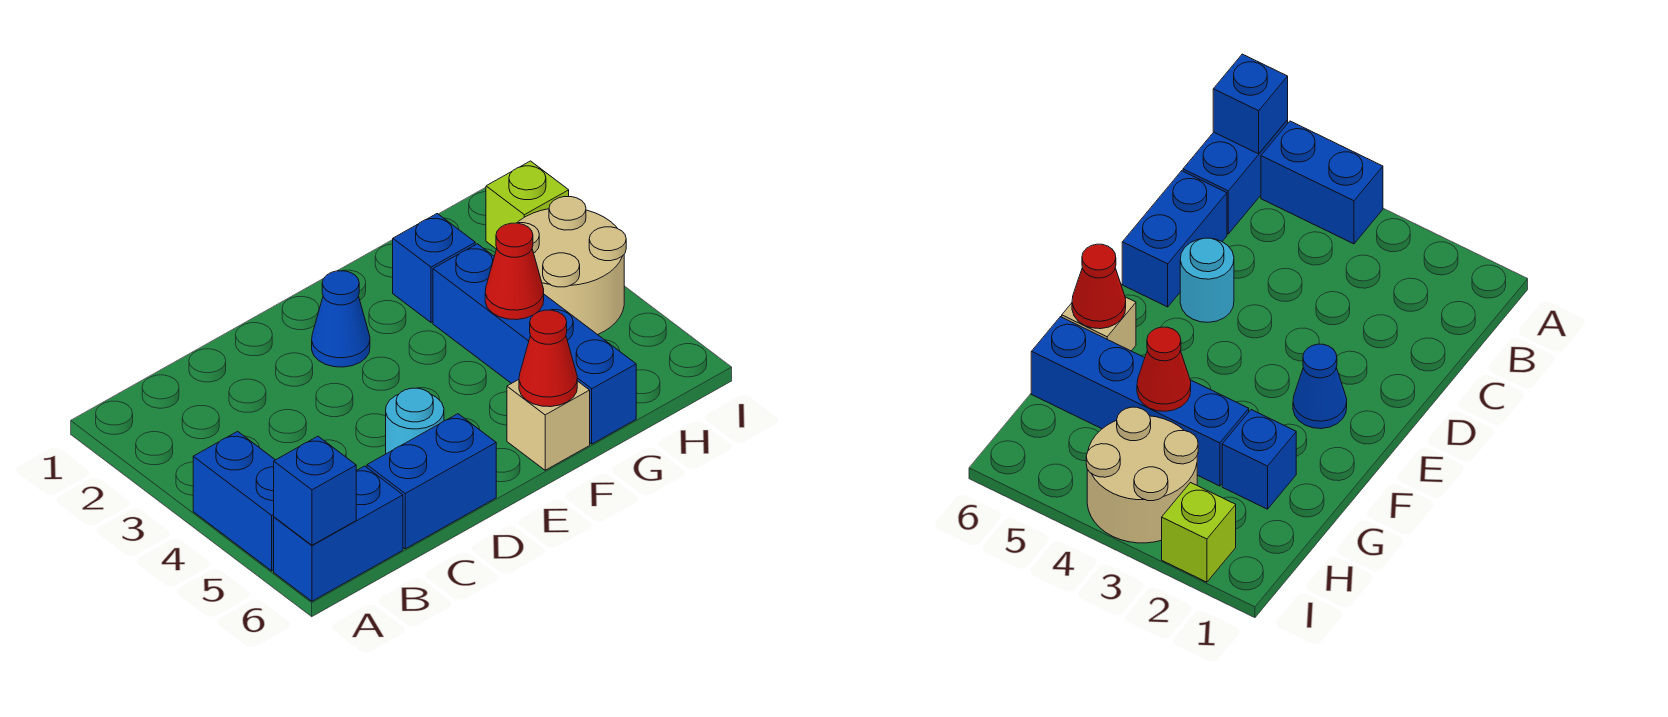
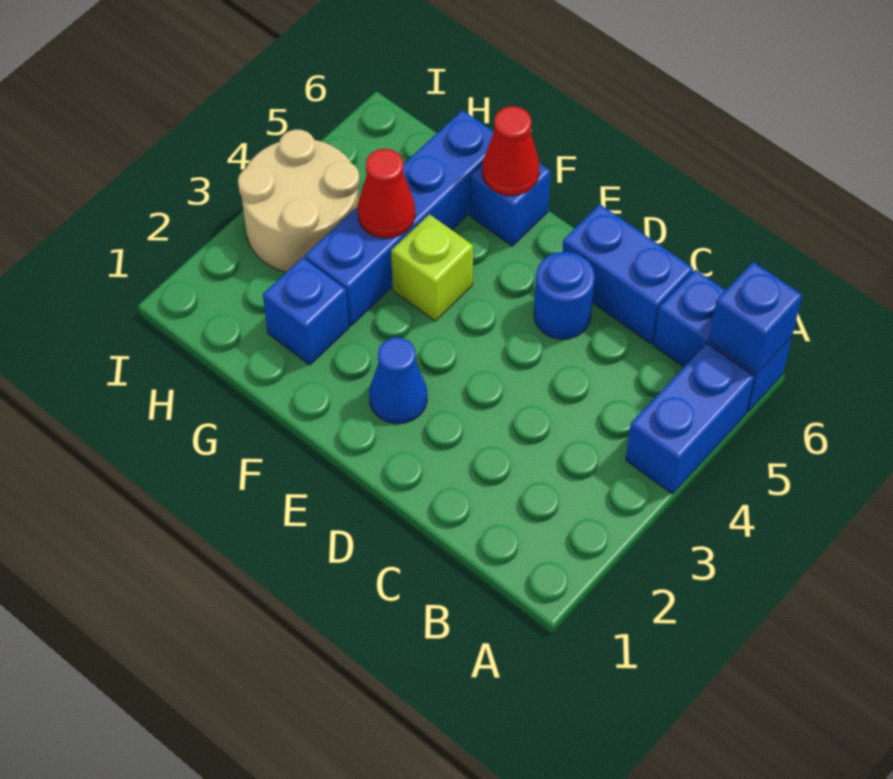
cyan 1x1 round brick [386,388,444,454] -> blue 1x1 round brick [534,252,595,339]
tan 1x1 brick [507,380,590,470] -> blue 1x1 brick [470,163,551,246]
lime 1x1 brick [486,161,569,249] -> lime 1x1 brick moved to [391,214,473,321]

